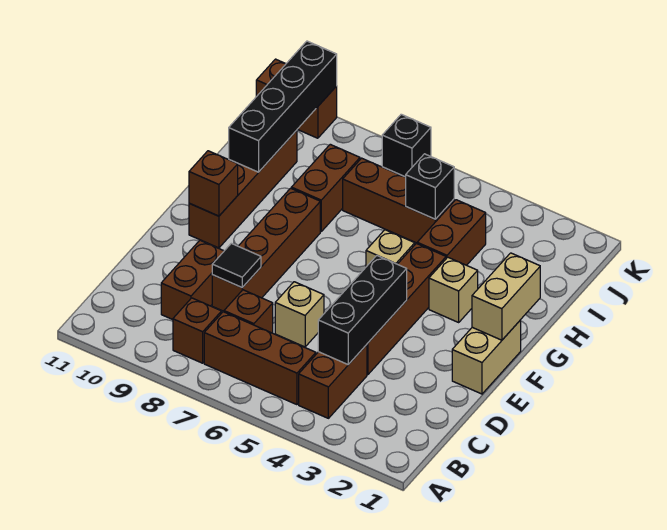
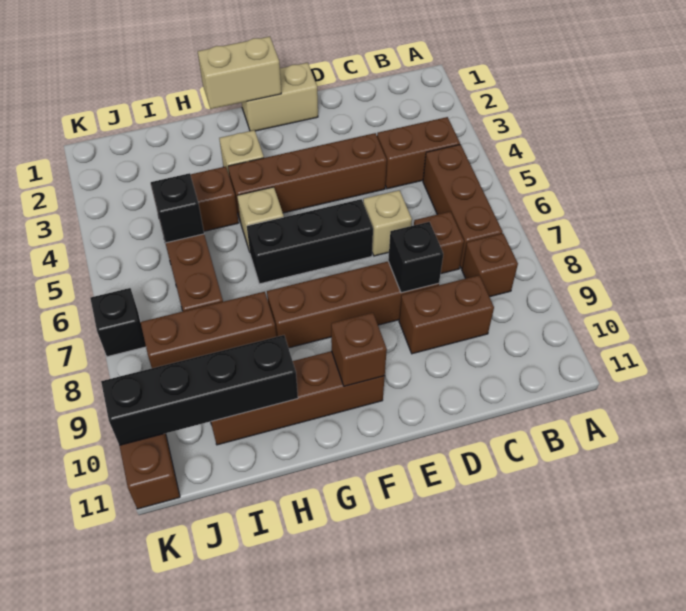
black 1x3 brick [318,256,407,364] -> black 1x3 brick moved to [247,199,373,284]
black 1x1 tile [212,243,261,287] -> black 1x1 brick [388,222,443,293]
brown 1x2 brick [291,144,360,231] -> brown 1x3 brick [141,292,276,368]

